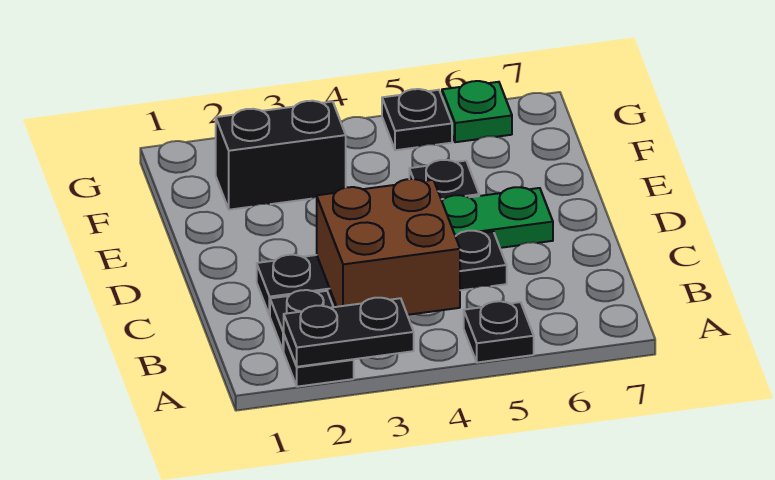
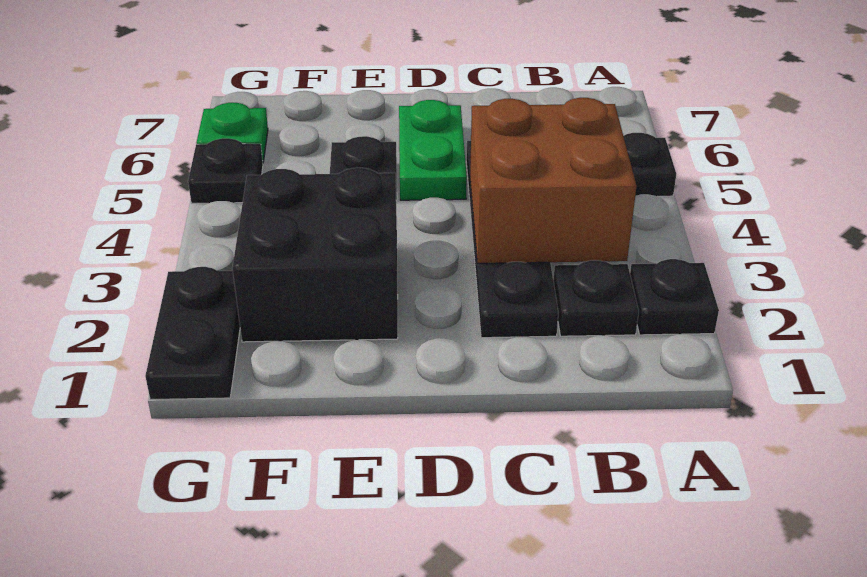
black 1x2 plate [284,298,414,367] -> black 1x2 plate moved to [145,267,240,400]
black 1x2 brick [216,101,346,210] -> black 2x2 brick [232,168,398,342]

